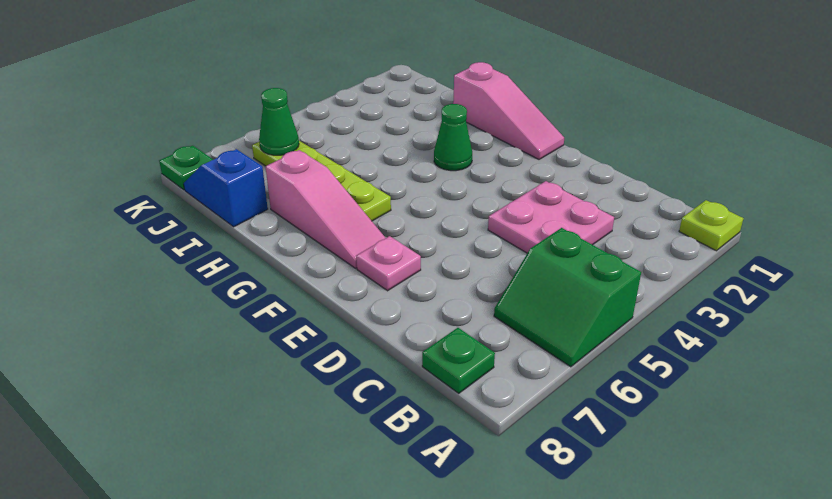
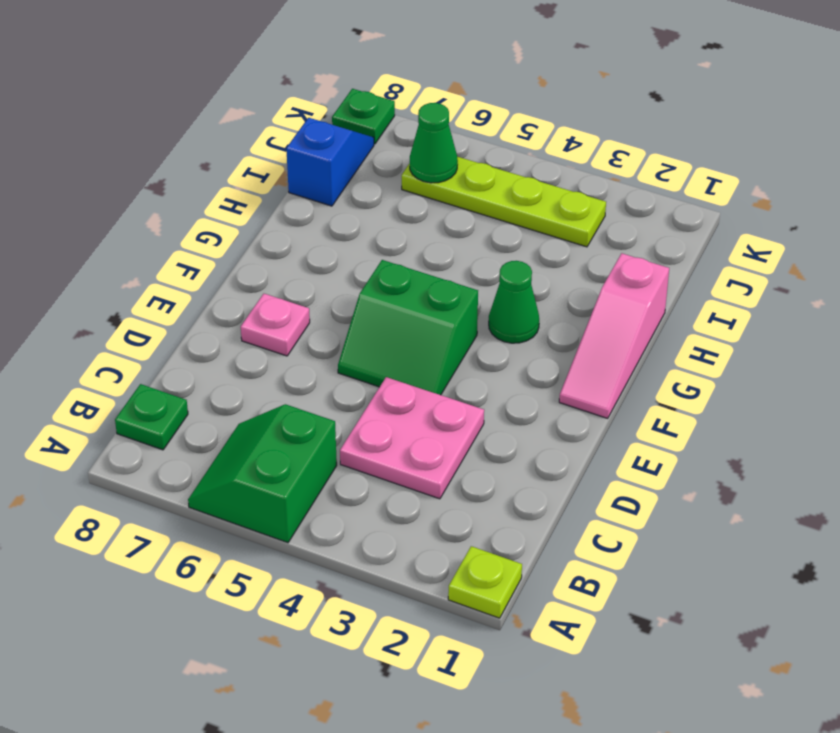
none -> green 2x2 slope [338,260,478,395]
pink 1x3 slope [266,150,385,268] -> none
lime 1x4 plate [252,141,391,221] -> lime 1x4 plate turned to [402,157,606,247]

